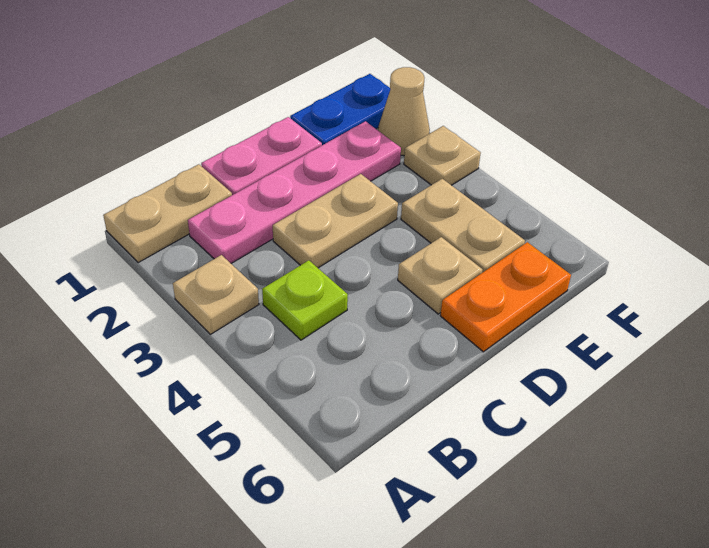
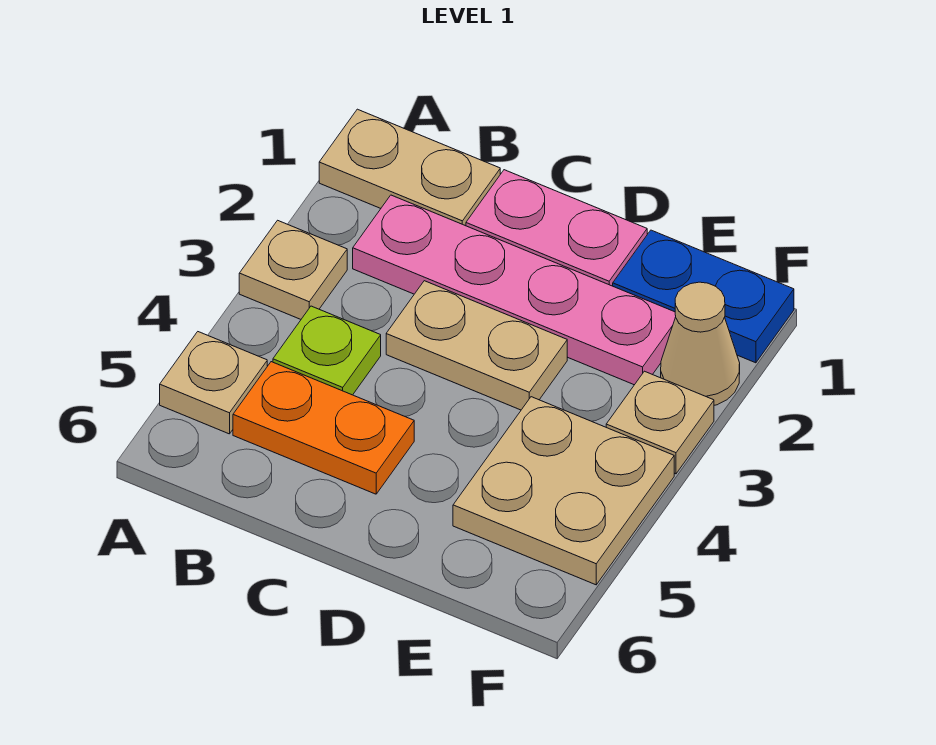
tan 1x1 plate [398,237,483,314] -> tan 1x1 plate moved to [160,332,267,434]
orange 1x2 plate [440,242,571,352] -> orange 1x2 plate moved to [233,362,414,494]
tan 1x2 plate [401,179,525,273] -> tan 2x2 plate [453,397,674,585]

